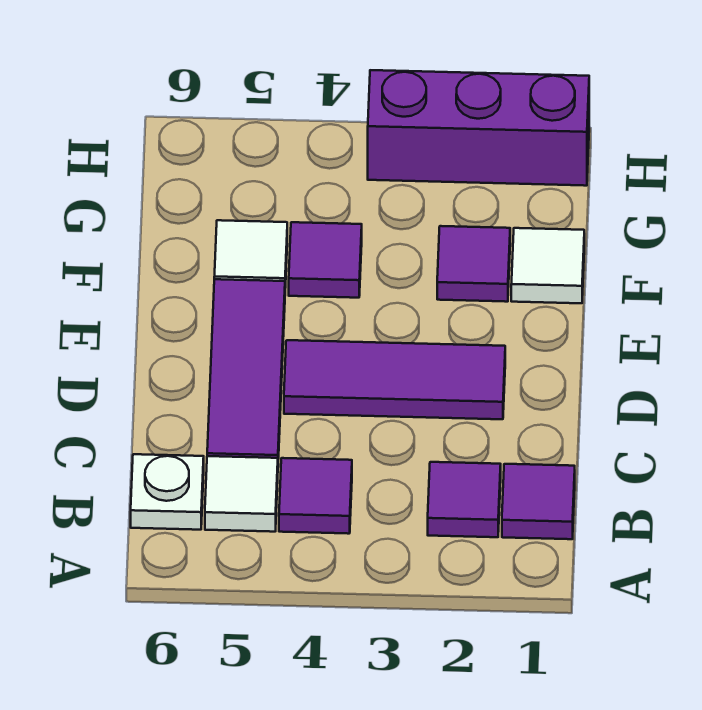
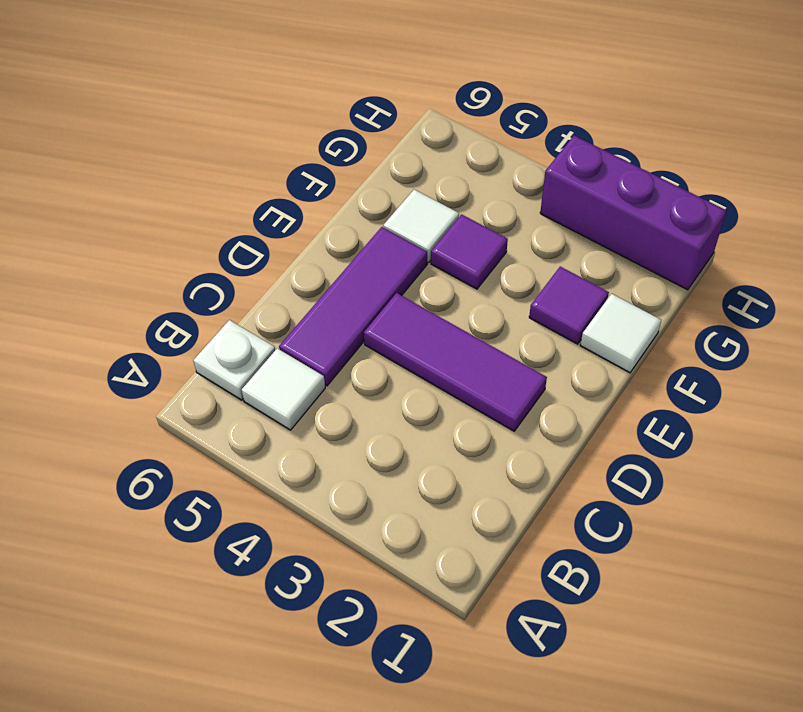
purple 1x1 tile [502,464,575,539] -> none
purple 1x1 tile [428,462,501,537] -> none
purple 1x1 tile [279,458,352,534] -> none

